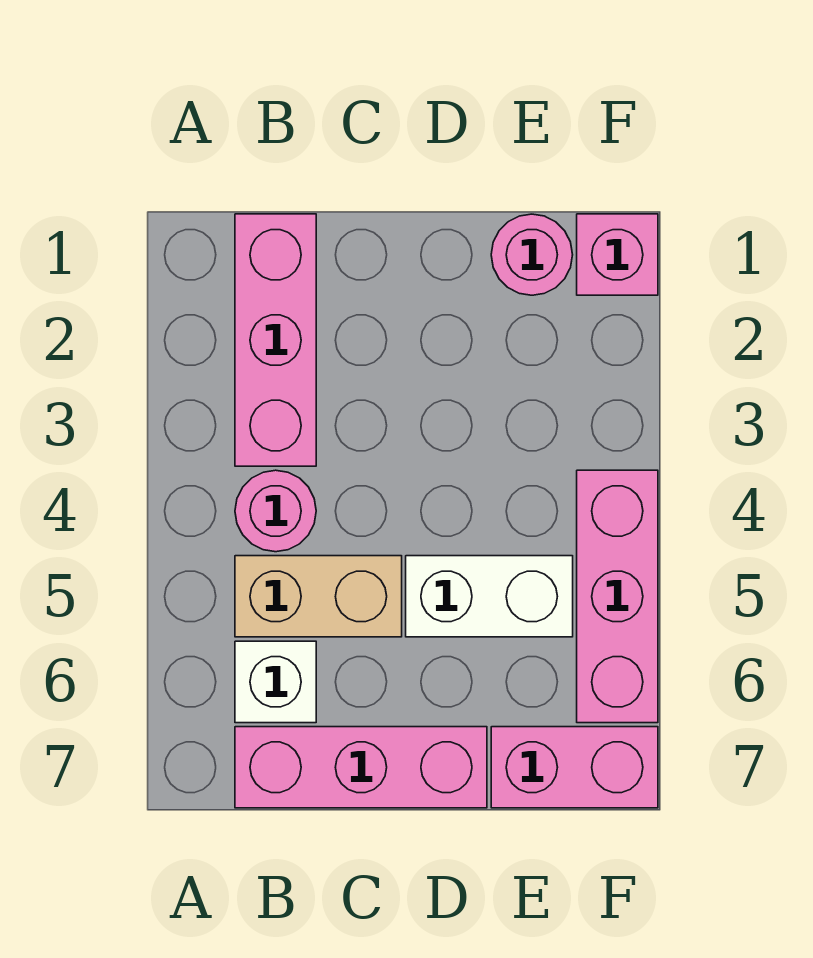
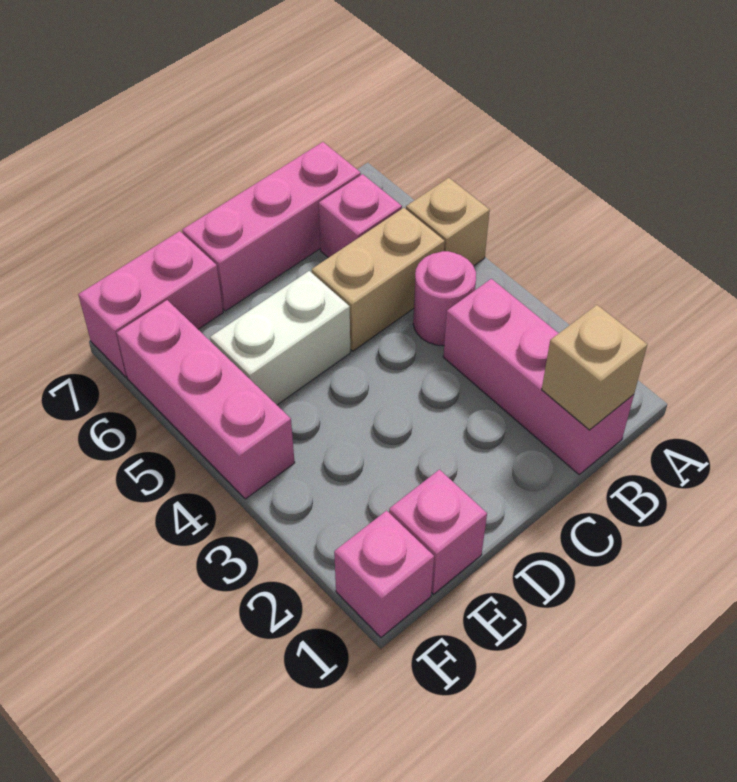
none -> tan 1x1 brick [406,178,490,266]
none -> tan 1x1 brick [542,305,647,430]
white 1x1 brick [235,641,316,723] -> pink 1x1 brick [319,174,402,258]
pink 1x1 round brick [491,214,573,295] -> pink 1x1 brick [389,470,487,594]

